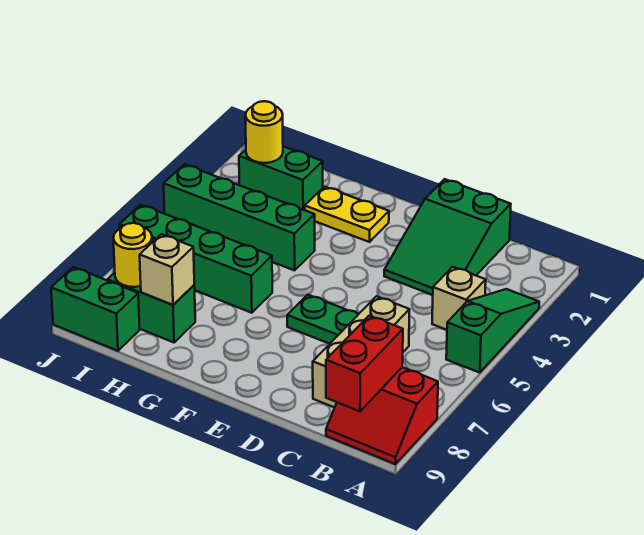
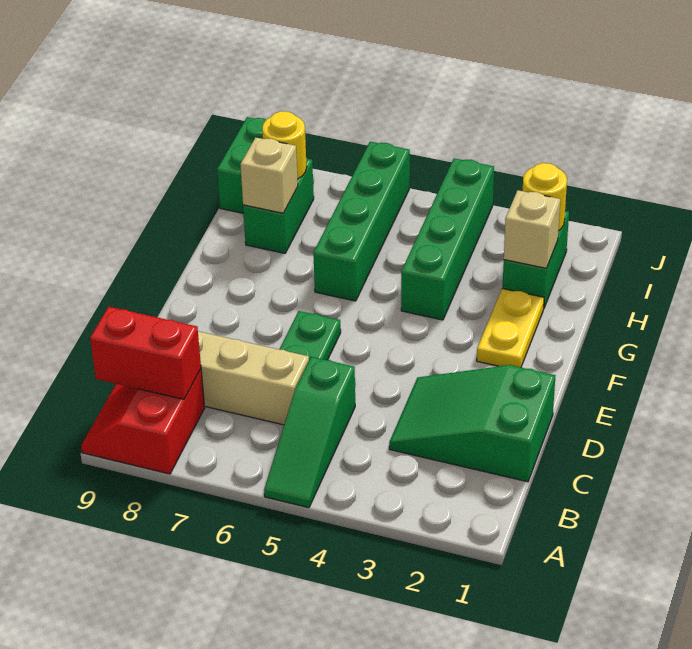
green 1x3 slope [446,289,539,373] -> green 1x3 slope turned to [264,357,355,508]
tan 1x1 brick [432,267,486,330] -> tan 1x1 brick moved to [504,190,560,268]

